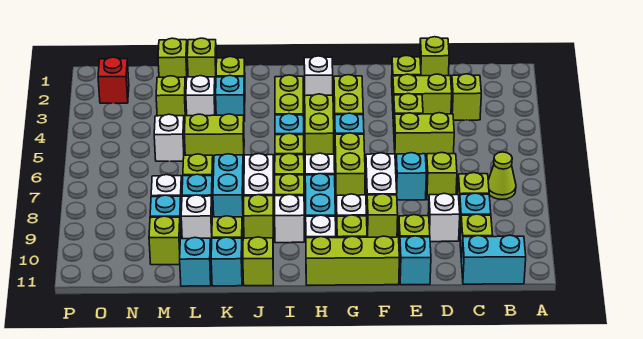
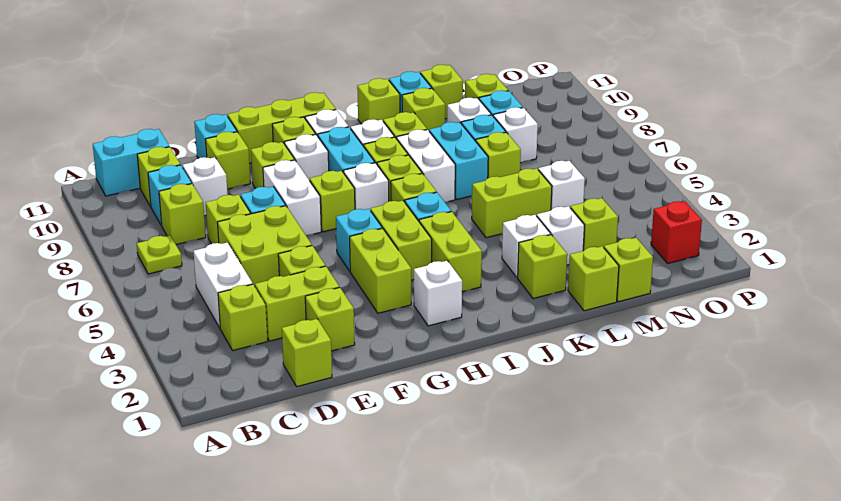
lime 1x1 cone [488,152,516,199] -> lime 1x1 plate [137,235,182,274]
none -> white 1x2 brick [193,242,253,328]
lime 1x2 brick [394,113,454,160] -> lime 2x2 brick [217,206,312,286]
lime 1x2 brick [335,133,365,196] -> lime 1x1 brick [310,171,355,232]
cyan 1x1 brick [216,75,245,121] -> white 1x1 brick [502,215,551,278]
cyan 1x1 brick [180,238,211,286] -> lime 1x1 brick [420,65,463,119]

